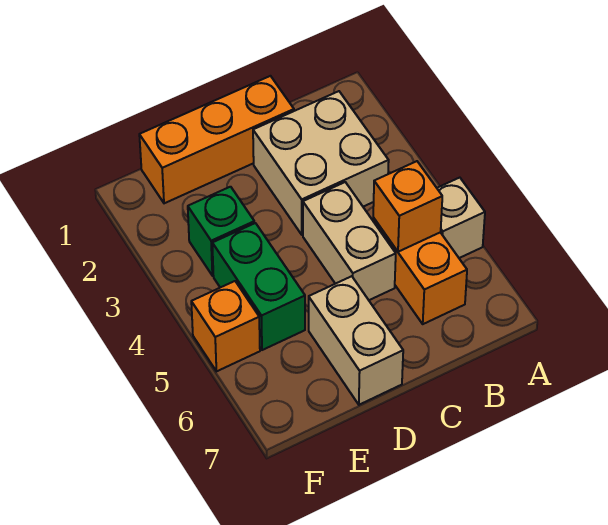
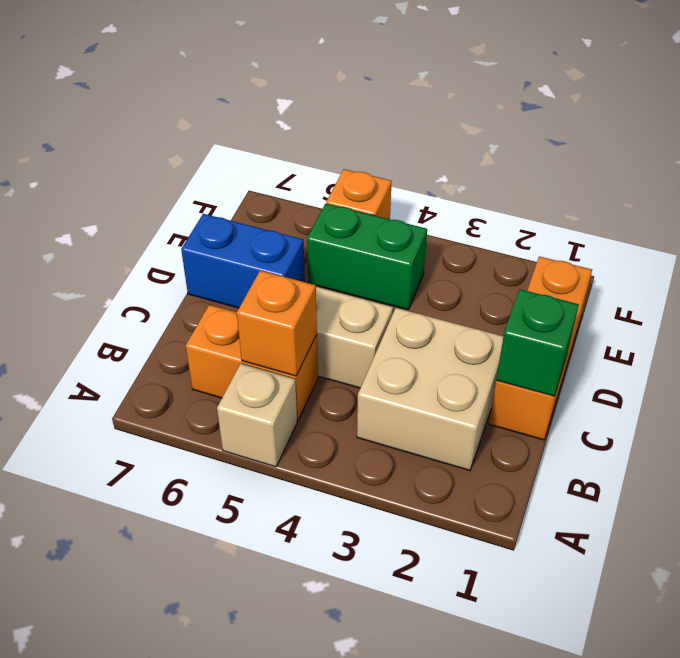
tan 1x2 brick [309,276,403,405] -> blue 1x2 brick [181,214,305,308]
green 1x1 brick [188,187,254,276] -> green 1x1 brick moved to [496,289,579,396]

